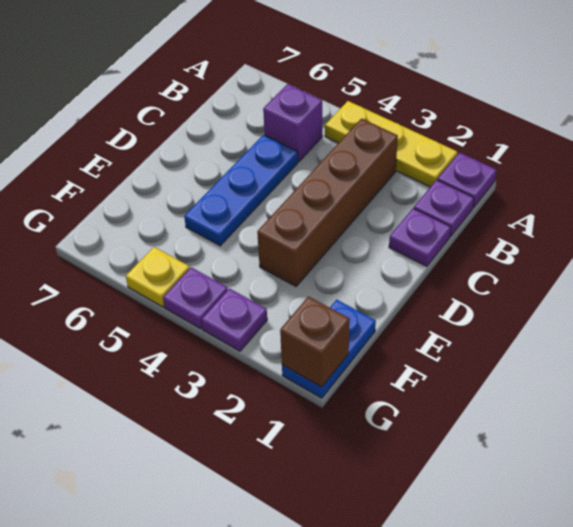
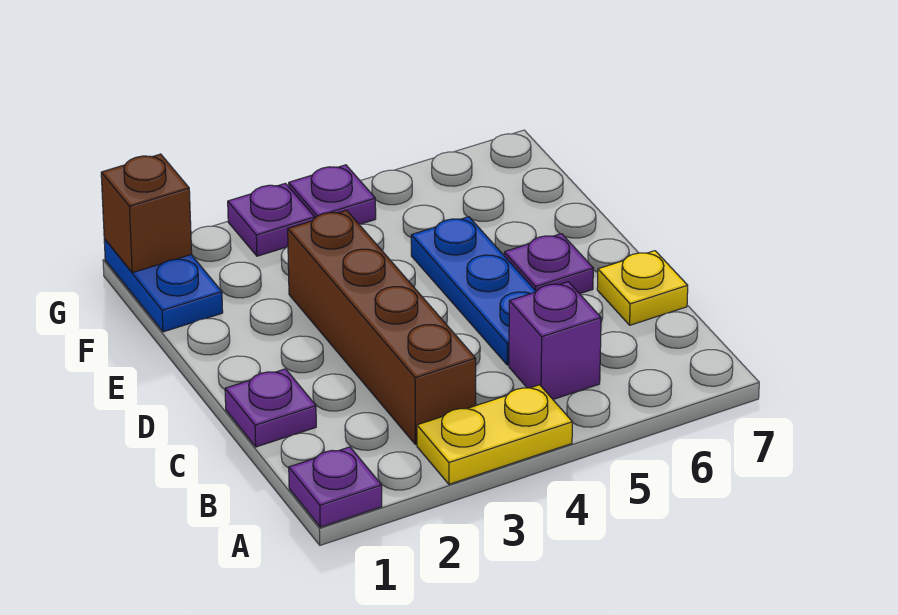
yellow 1x3 plate [325,101,457,187] -> yellow 1x2 plate [417,385,572,484]
purple 1x1 plate [414,180,474,237] -> purple 1x1 plate moved to [504,234,593,294]
yellow 1x1 plate [126,247,190,307] -> yellow 1x1 plate moved to [597,251,688,325]

